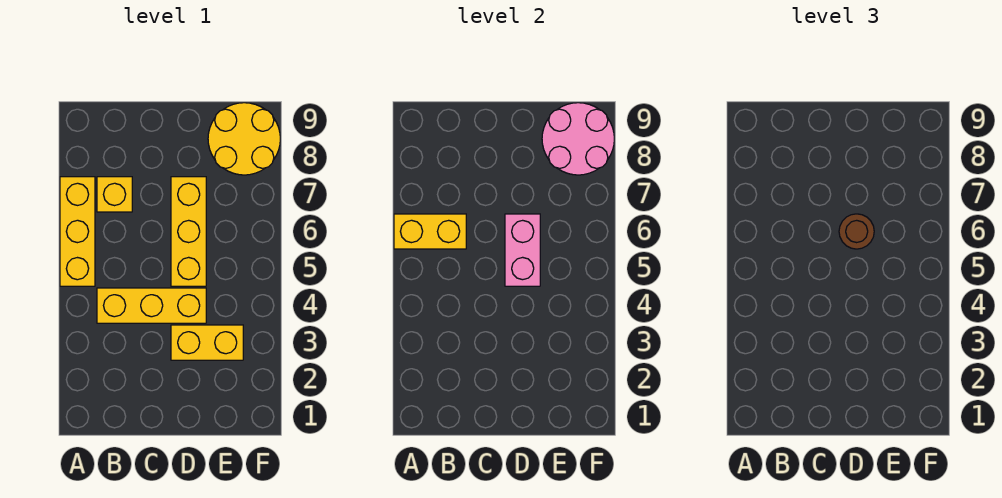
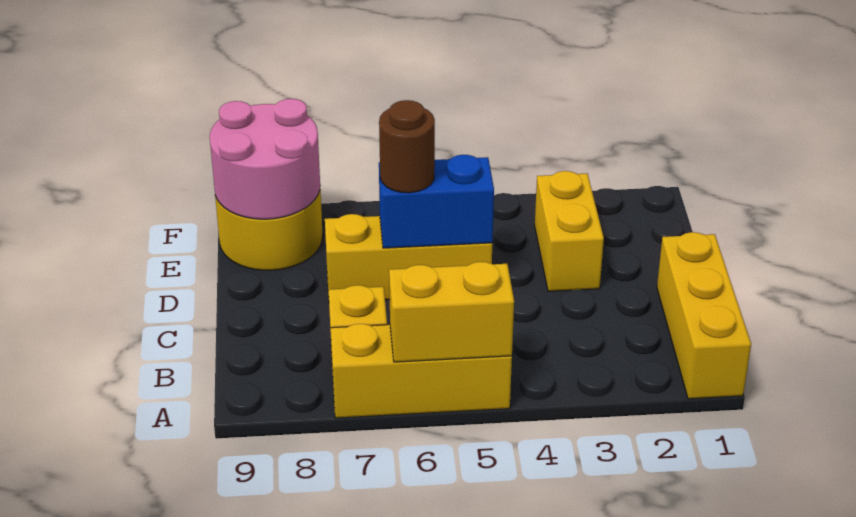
yellow 1x2 brick [394,214,466,249] -> yellow 1x2 brick turned to [389,262,514,362]
yellow 1x3 brick [97,288,206,323] -> yellow 1x3 brick moved to [657,232,751,399]
pink 1x2 brick [505,214,540,286] -> blue 1x2 brick [379,155,494,248]

